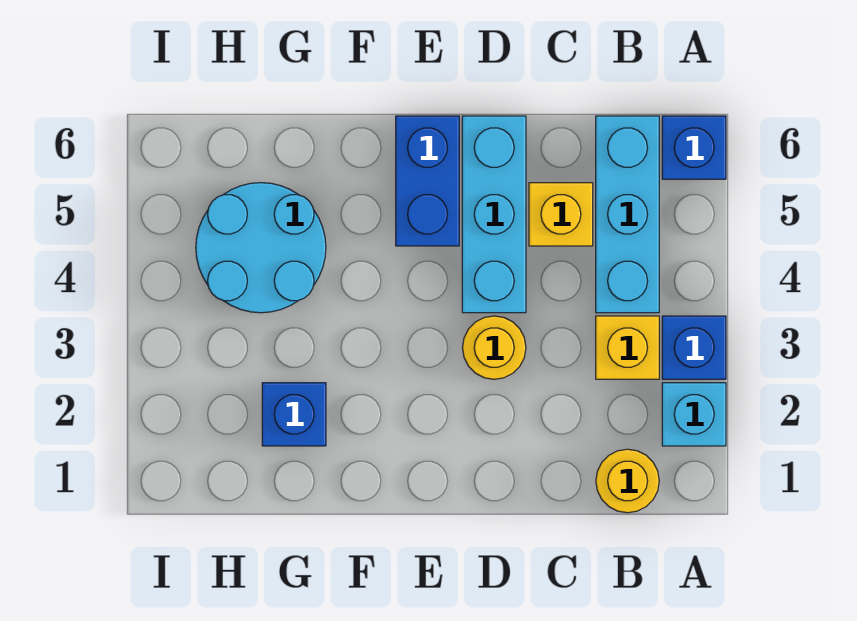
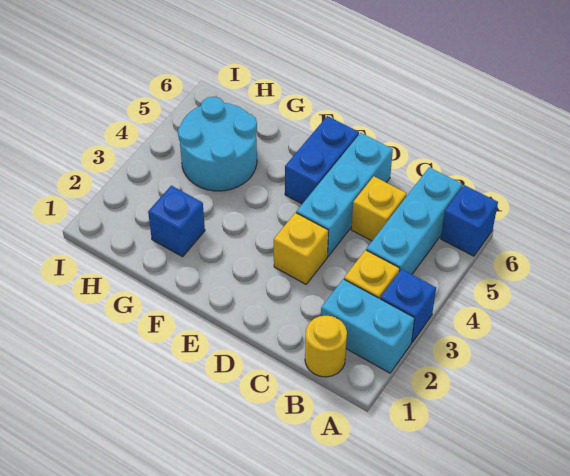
cyan 1x1 brick [662,383,726,446] -> cyan 1x2 brick [321,279,414,373]
yellow 1x1 round brick [462,316,526,379] -> yellow 1x1 brick [274,213,328,284]

